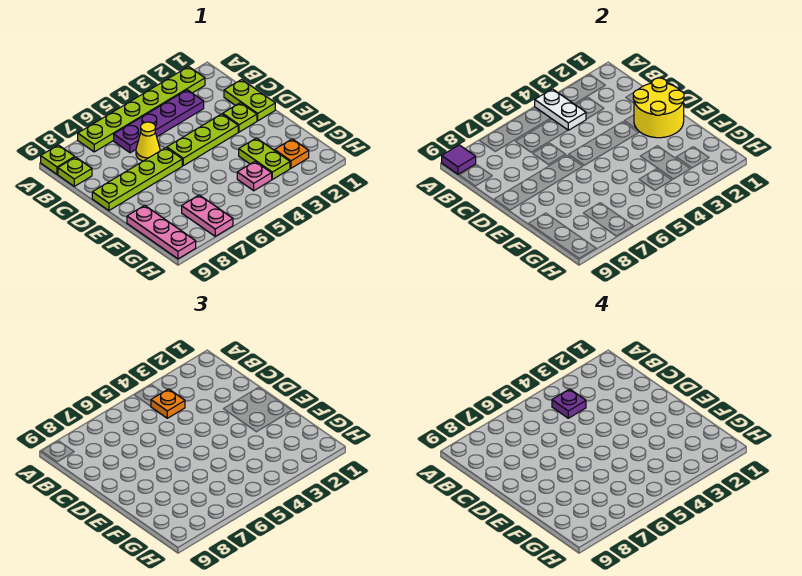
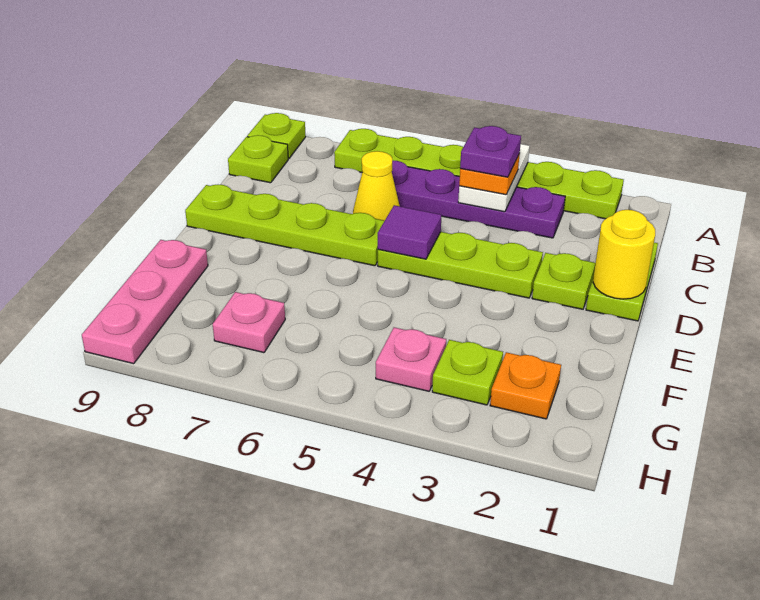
purple 1x1 tile [442,145,476,174] -> purple 1x1 tile moved to [378,205,441,259]
yellow 2x2 round brick [633,78,684,138] -> yellow 1x1 round brick [593,210,655,299]
lime 1x2 plate [239,138,290,179] -> lime 1x1 plate [432,340,503,405]
pink 1x2 plate [182,195,233,236] -> pink 1x1 plate [213,292,285,353]

